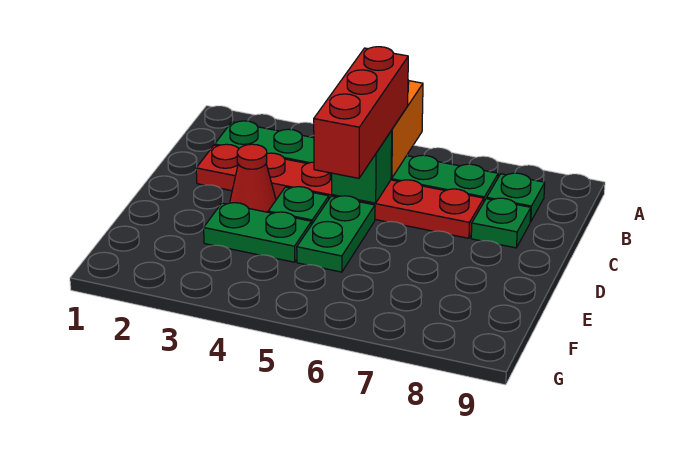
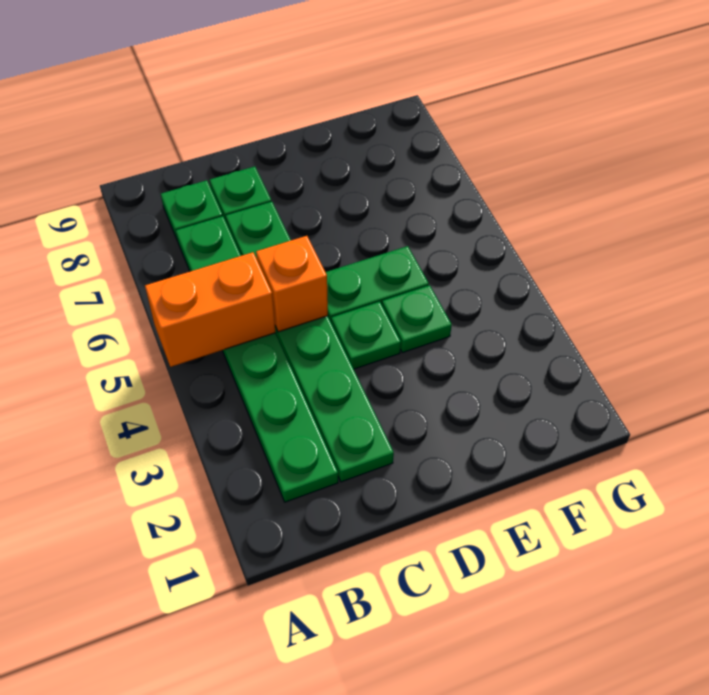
red 1x3 brick [314,47,408,178] -> none
red 1x6 plate [196,144,484,238] -> green 1x6 plate [226,202,394,482]
green 1x1 brick [332,131,392,203] -> orange 1x1 brick [256,236,328,332]
red 1x1 cone [230,144,276,212] -> none
green 1x2 plate [204,203,312,262] -> green 1x1 plate [382,285,452,353]

